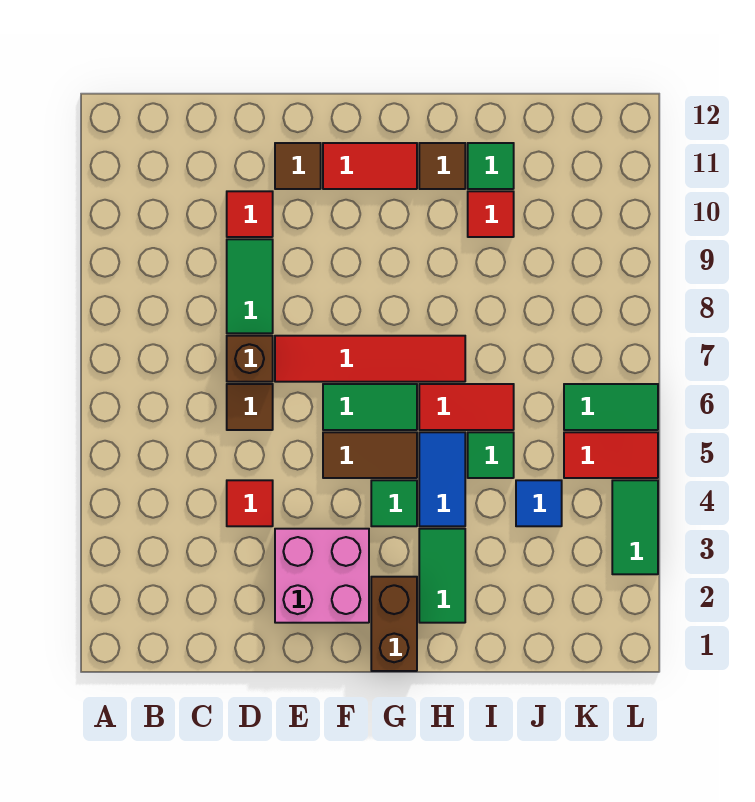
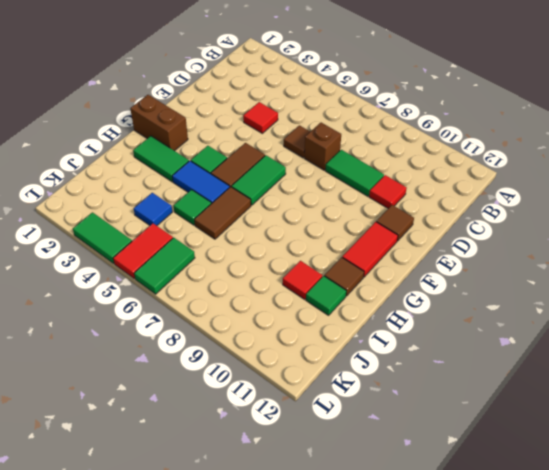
pink 2x2 brick [275,529,369,623] -> none
red 1x4 tile [275,336,465,382] -> none
red 1x2 tile [419,384,514,430] -> brown 1x2 tile [194,187,251,239]

